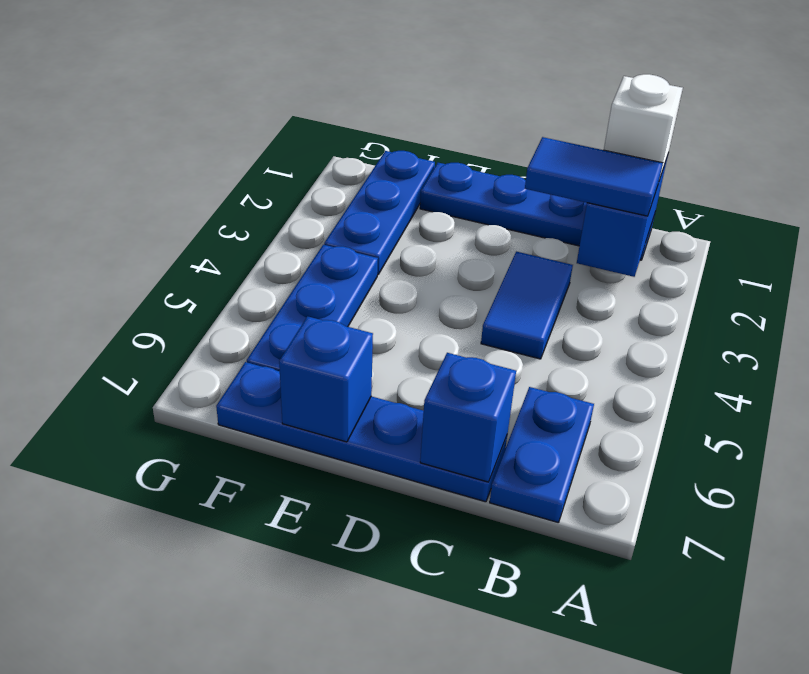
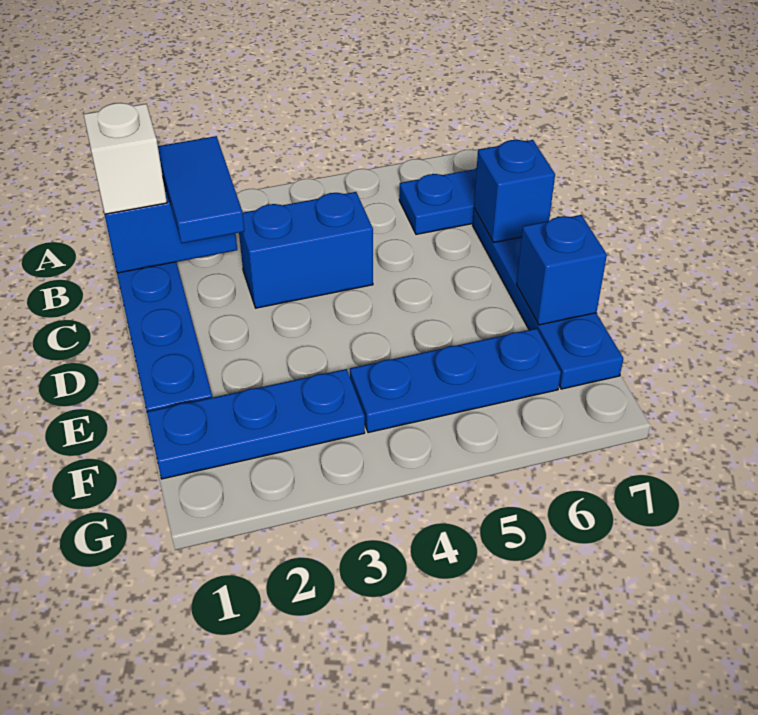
blue 1x2 tile [481,252,573,359] -> blue 1x2 brick [239,192,373,308]

